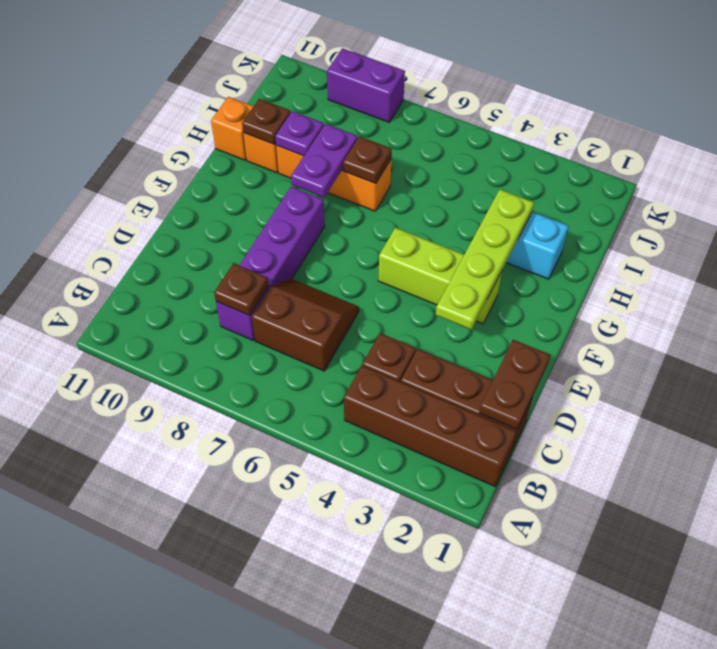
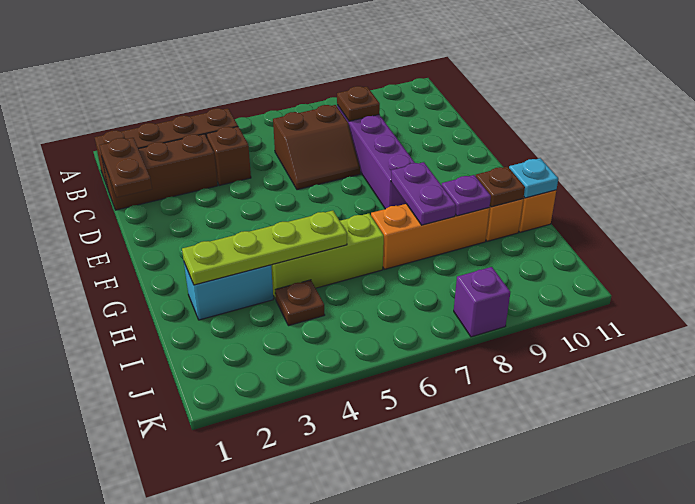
lime 1x4 plate [436,190,534,330] -> lime 1x4 plate turned to [182,211,347,285]
lime 1x3 brick [378,228,502,324] -> lime 1x3 brick moved to [271,213,384,299]
brown 1x1 plate [343,136,392,184] -> brown 1x1 plate moved to [275,280,325,326]
none -> cyan 1x1 plate [509,158,558,198]
purple 1x2 brick [327,48,405,122] -> purple 1x1 brick [454,267,510,337]

